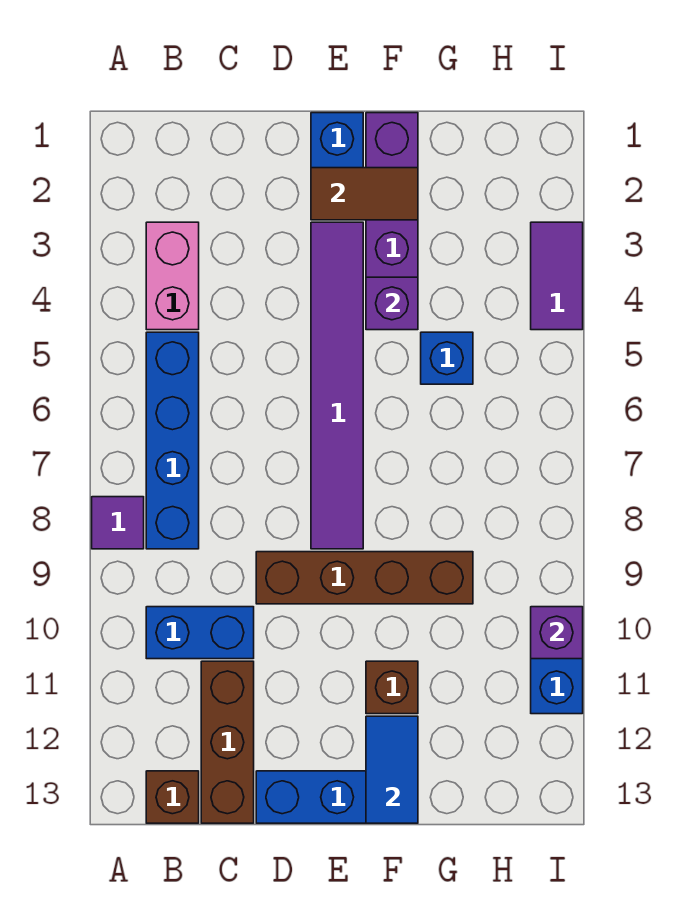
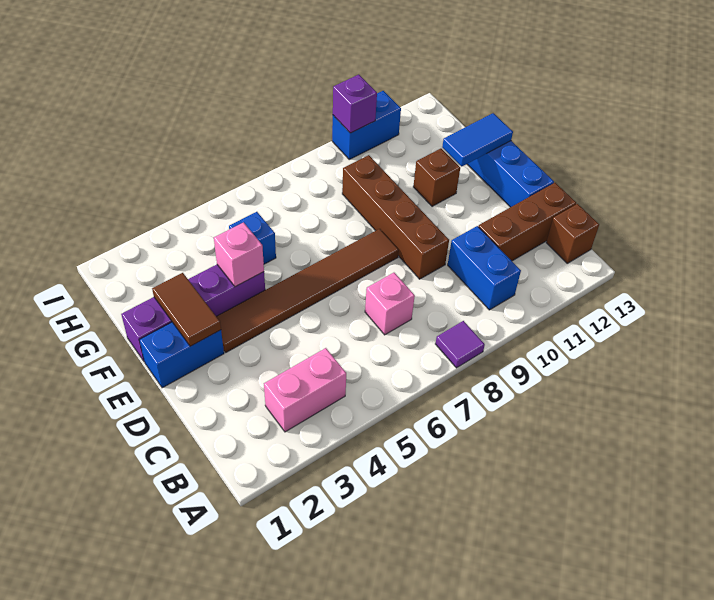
blue 1x4 brick [146,332,199,549] -> none
none -> pink 1x1 brick [365,273,415,335]
purple 1x6 tile [311,222,363,549] -> brown 1x6 tile [216,229,399,352]
purple 1x1 brick [366,277,418,330] -> pink 1x1 brick [214,222,264,287]
purple 1x2 tile [531,222,583,330] -> none

